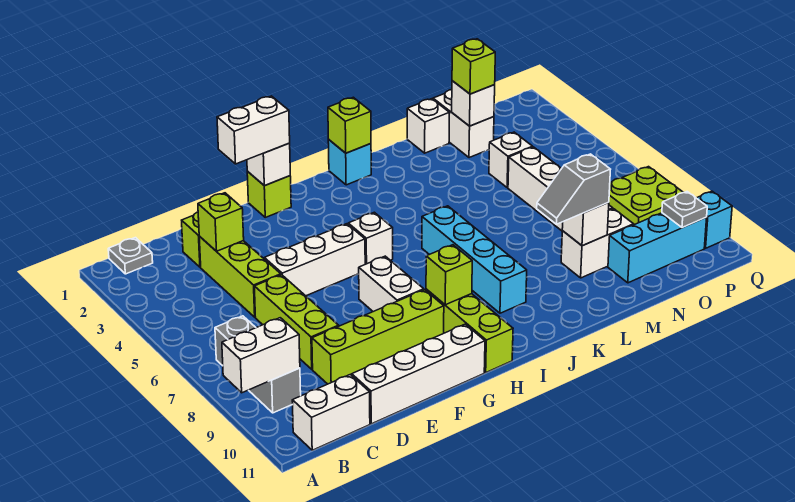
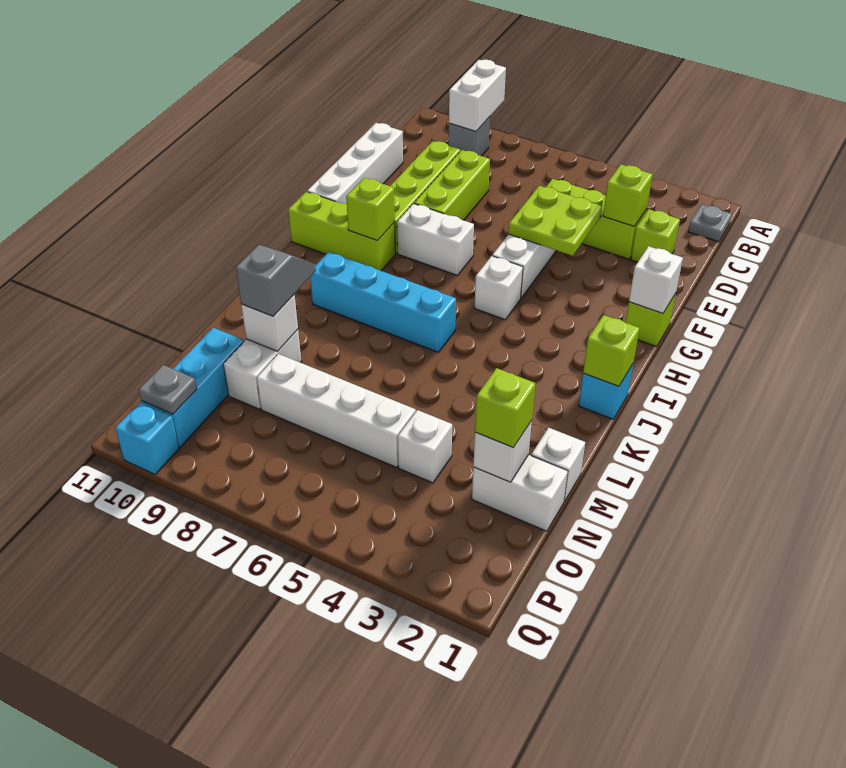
grey 1x3 brick [215,316,301,413] -> grey 1x1 brick [448,117,490,156]
white 1x2 brick [292,375,370,450] -> none
lime 1x3 brick [254,275,339,369] -> lime 1x3 brick turned to [414,150,490,220]
white 1x2 brick [217,96,290,164] -> none
lime 2x2 plate [609,167,683,225] -> lime 2x2 plate moved to [508,186,602,256]

